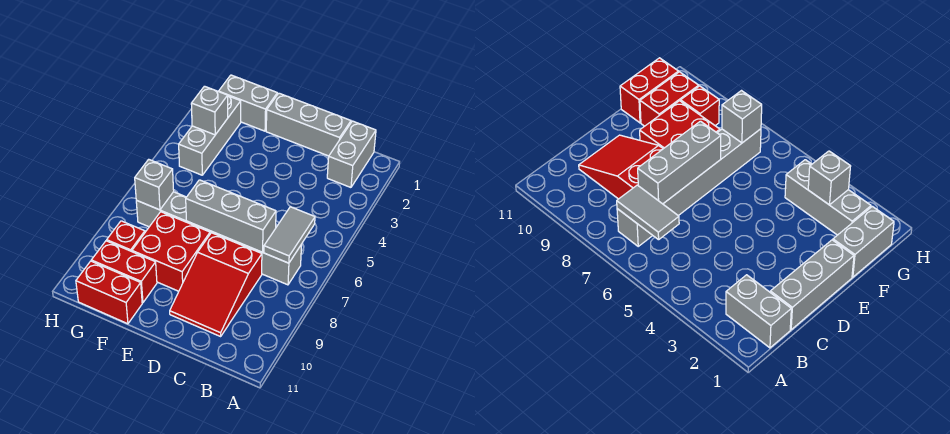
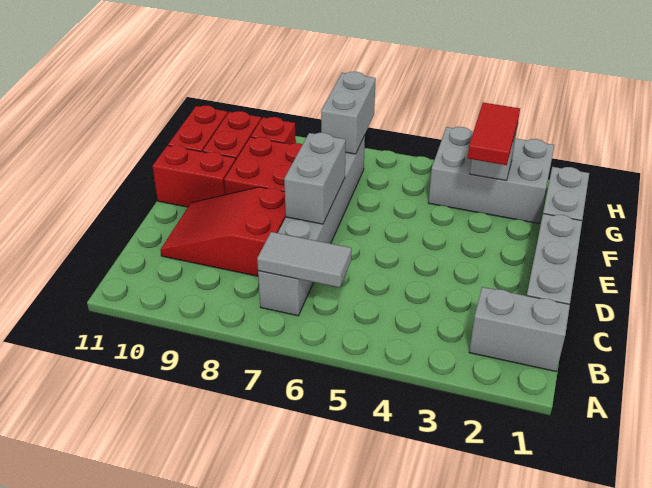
grey 1x3 brick [186,180,276,252] -> grey 1x2 brick [284,133,346,224]
none -> red 1x2 brick [153,145,236,207]
none -> red 1x2 tile [468,103,520,165]
grey 1x3 brick [179,96,241,175] -> grey 2x3 brick [428,127,555,224]
grey 1x1 brick [135,159,174,210] -> grey 1x2 brick [321,72,376,154]

